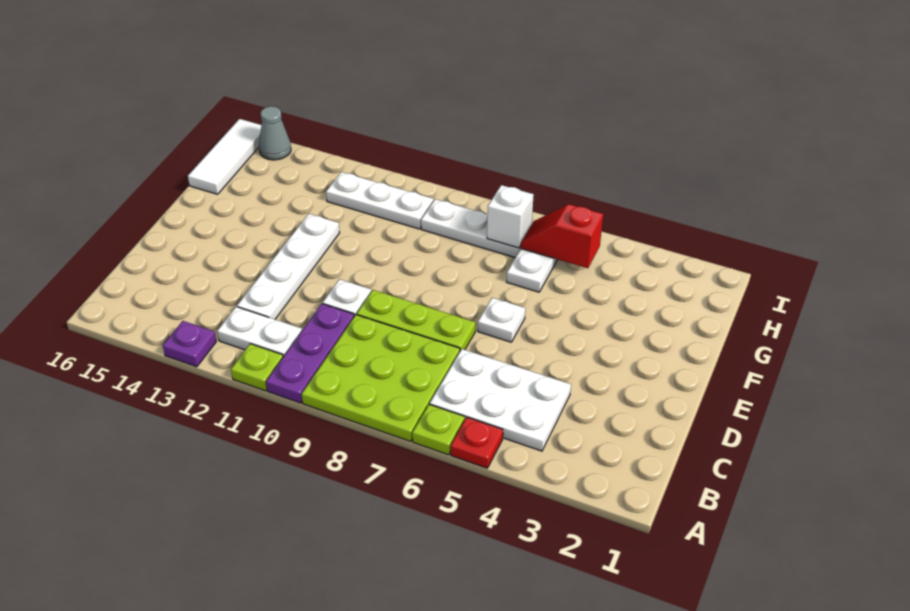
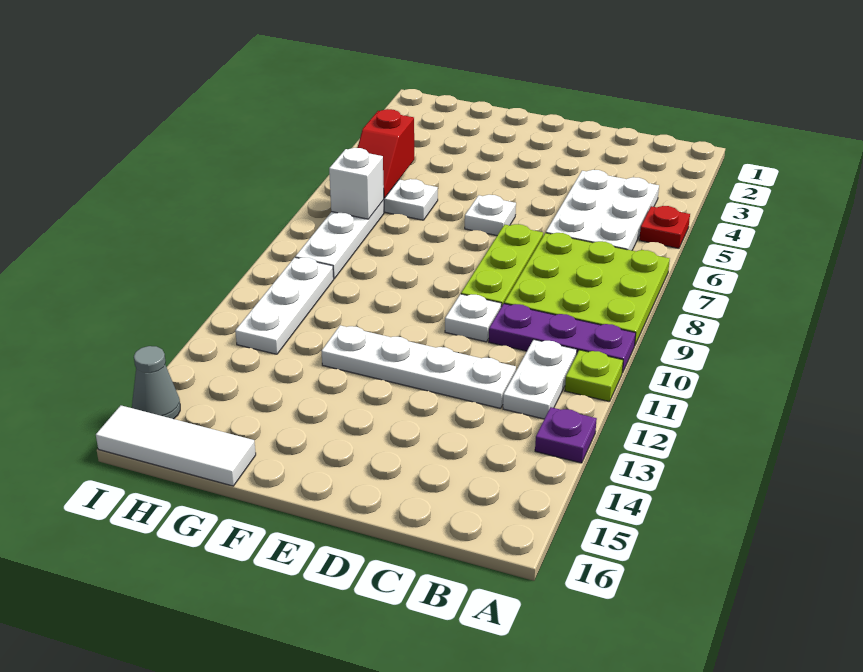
lime 1x1 plate [412,404,465,455] -> none

